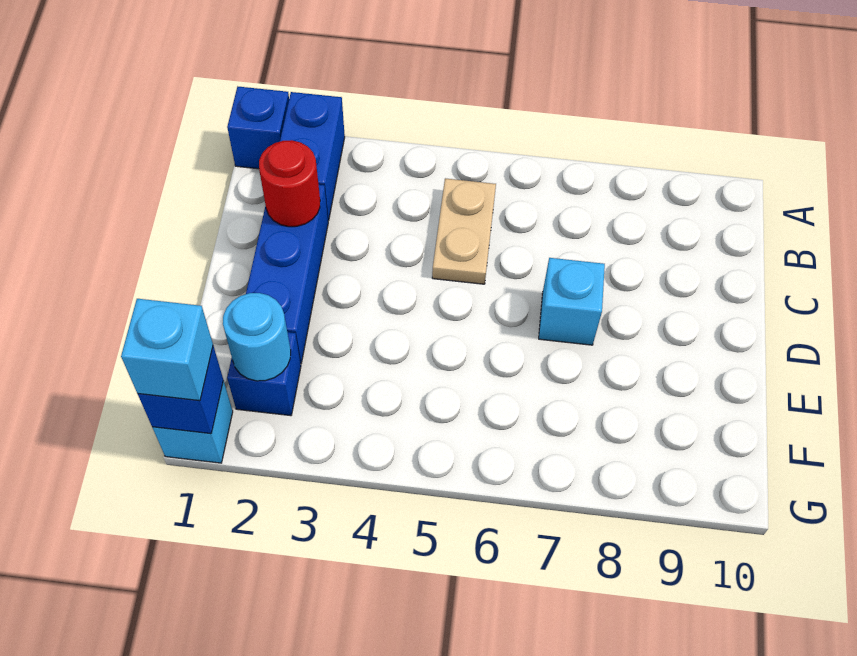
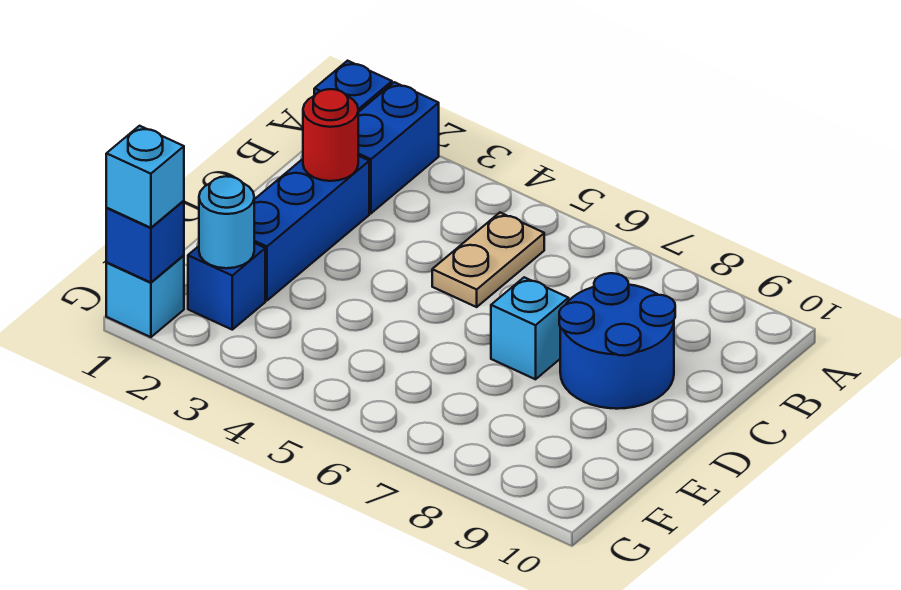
none -> blue 2x2 round brick [559,273,675,409]

